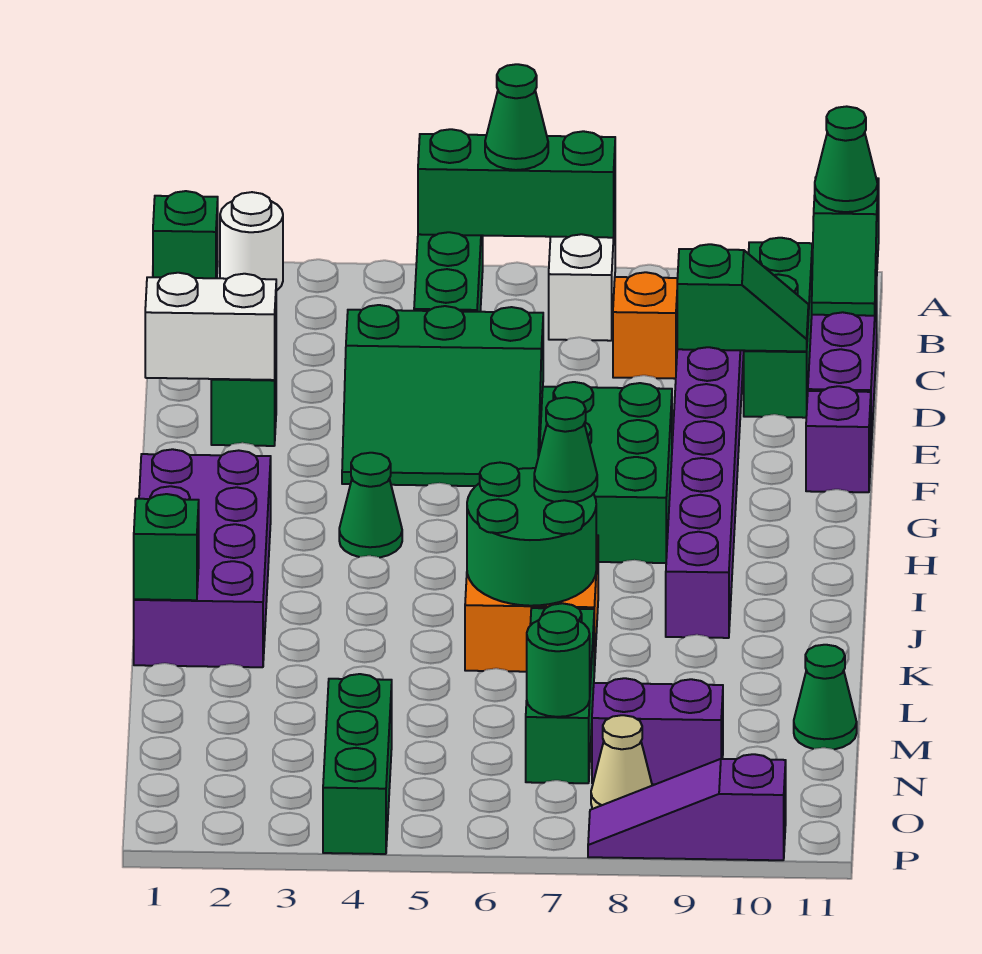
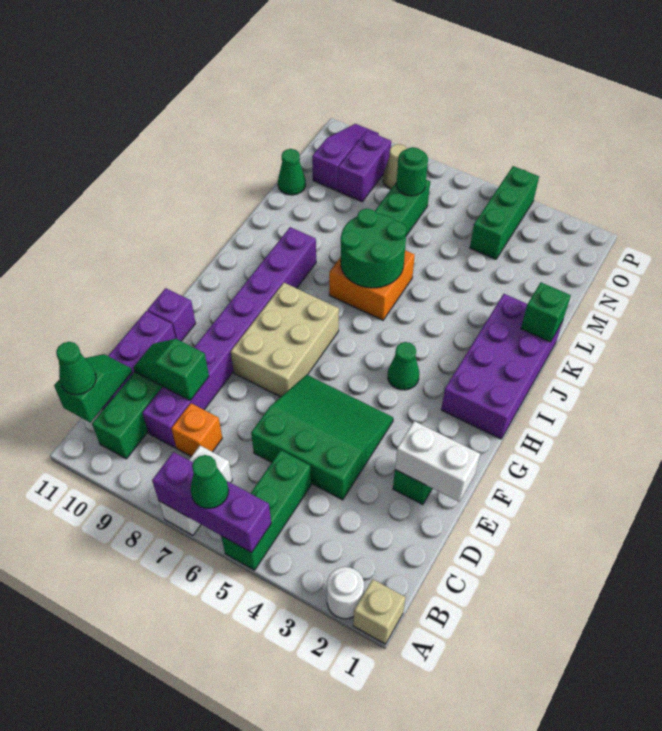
green 1x1 brick [153,191,218,278] -> tan 1x1 brick [353,579,405,644]
green 1x3 brick [418,129,615,238] -> purple 1x3 brick [152,452,271,553]
green 2x3 brick [539,382,672,563] -> tan 2x3 brick [231,283,339,397]
green 1x1 cone [534,397,597,502] -> none
purple 1x2 brick [592,678,723,784] -> purple 1x2 brick turned to [338,131,391,202]
purple 1x3 slope [588,754,786,860] -> purple 1x3 slope turned to [312,124,379,191]

